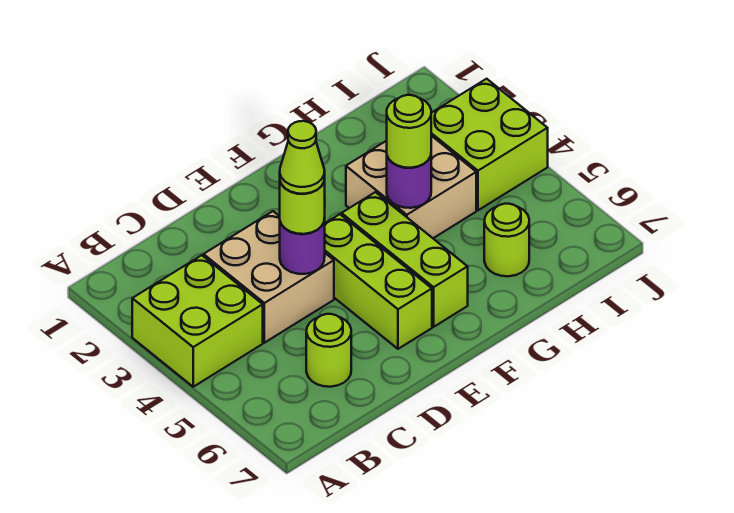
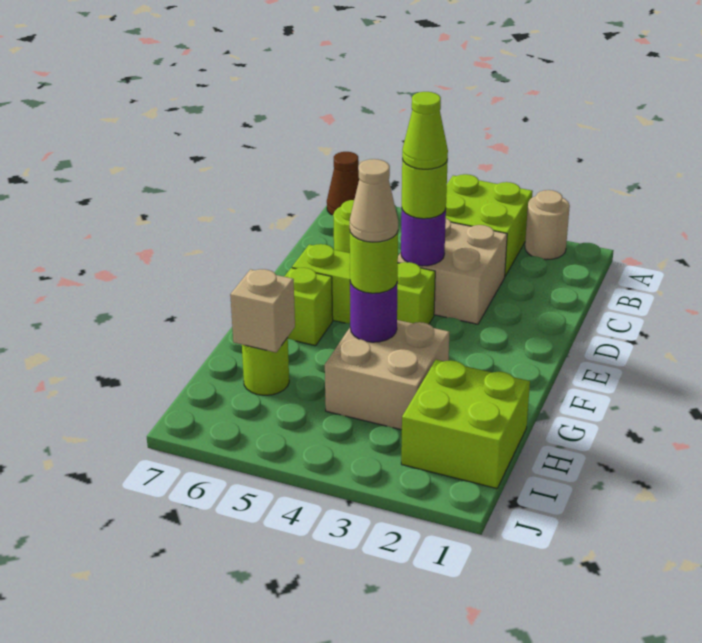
none -> tan 1x1 round brick [525,190,570,260]
none -> brown 1x1 cone [327,152,359,215]
lime 1x3 brick [342,192,468,327] -> lime 1x1 brick [284,268,333,346]
none -> tan 1x1 cone [350,159,398,242]
none -> tan 1x1 brick [230,269,295,352]
lime 2x2 brick [431,79,548,210] -> lime 2x2 brick moved to [401,360,530,488]

